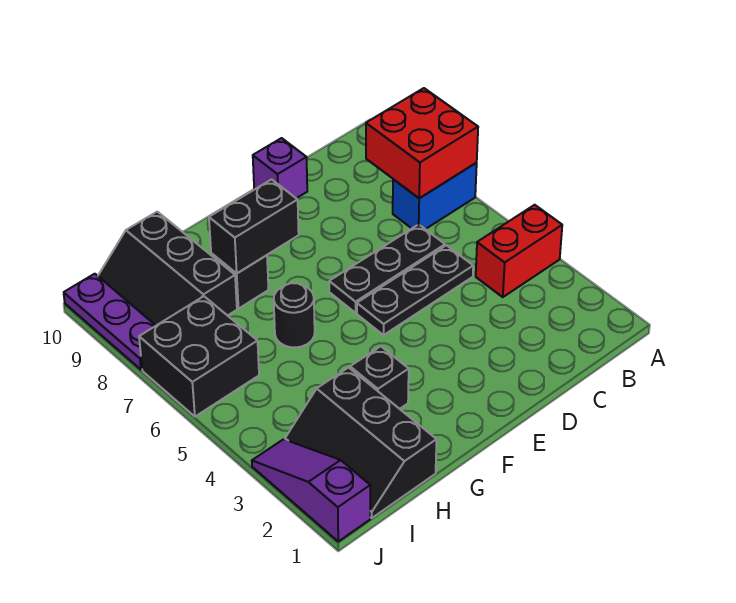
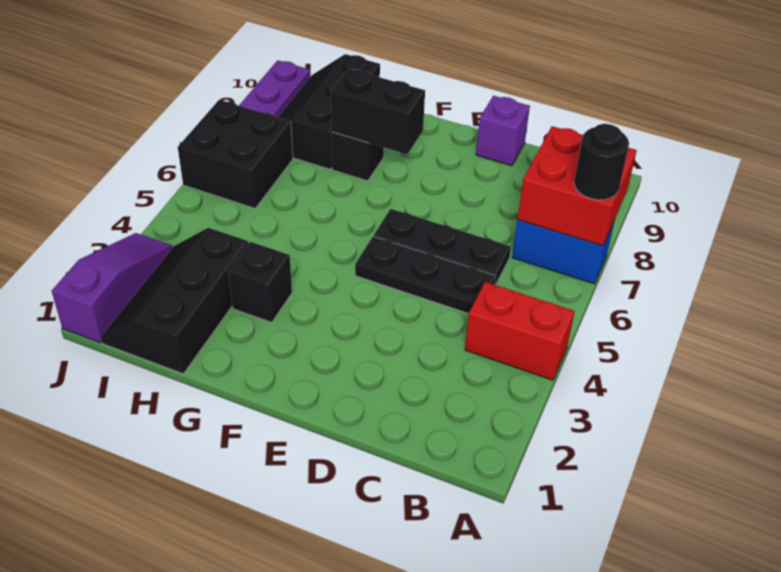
black 1x1 round brick [274,283,315,348] -> black 1x1 round brick moved to [574,124,629,200]

